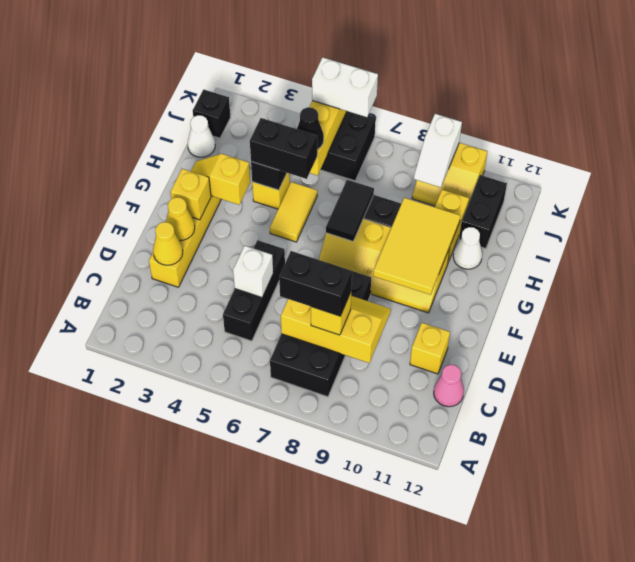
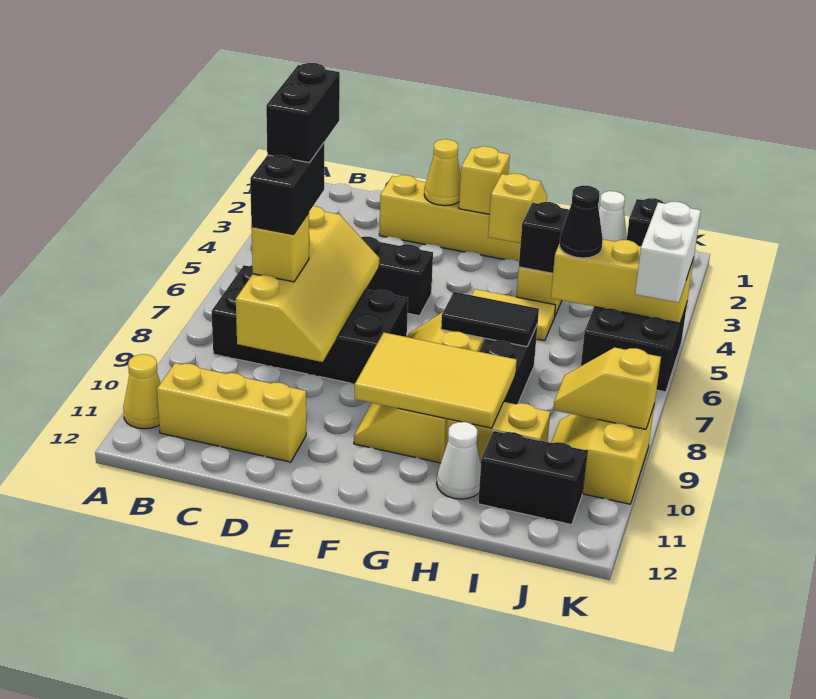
yellow 2x3 slope [281,296,391,363] -> yellow 2x4 slope [236,206,380,362]
pink 1x1 cone [434,365,464,407] -> none
yellow 1x1 cone [153,222,183,265] -> yellow 1x1 cone moved to [123,354,160,429]
white 1x1 brick [233,246,273,297] -> none
yellow 1x1 brick [410,323,450,374] -> yellow 1x3 brick [157,363,306,462]
black 1x2 brick [250,118,317,179] -> black 1x2 brick moved to [266,63,340,163]
white 1x2 slope [414,114,462,187] -> yellow 1x2 slope [553,347,661,429]

